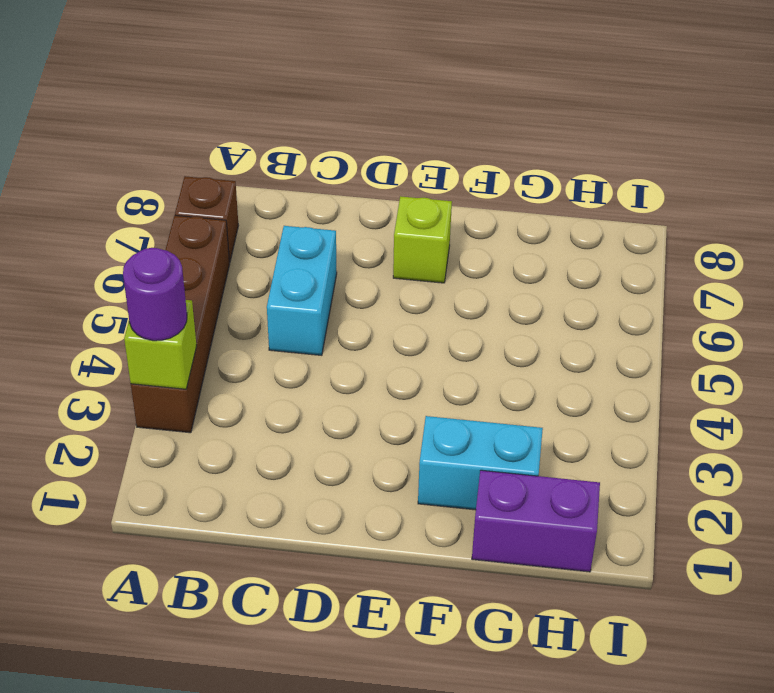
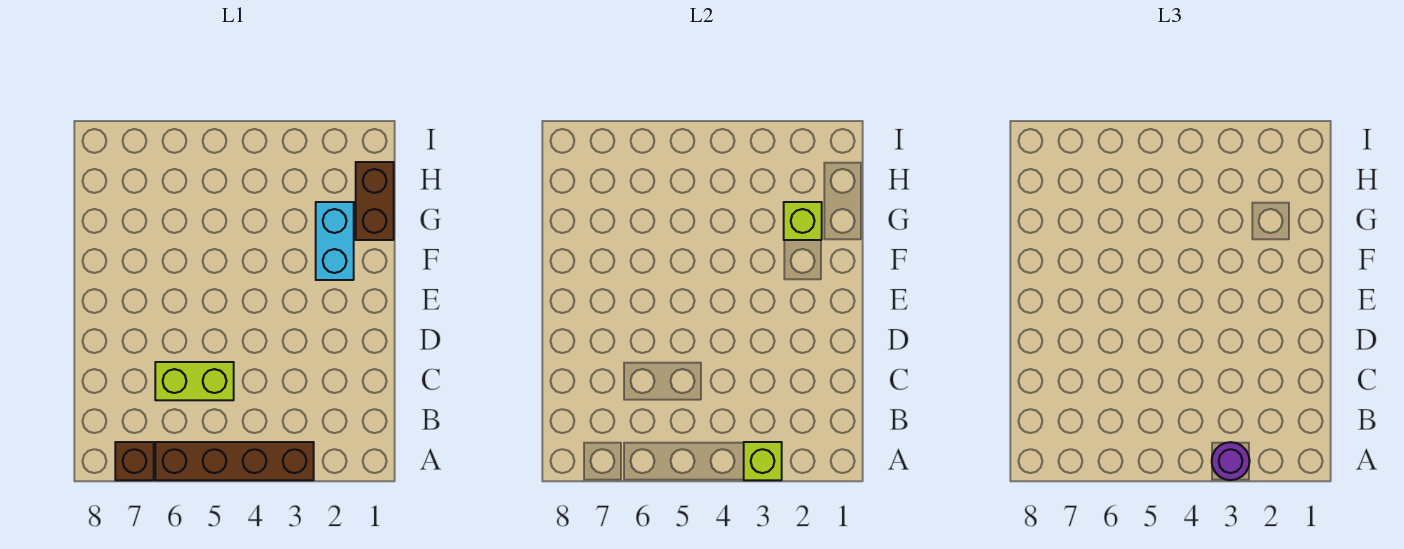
cyan 1x2 brick [267,226,337,355] -> lime 1x2 brick [155,362,234,400]
lime 1x1 brick [393,196,452,283] -> lime 1x1 brick moved to [784,202,822,240]
purple 1x2 brick [472,470,600,572] -> brown 1x2 brick [356,162,394,240]

